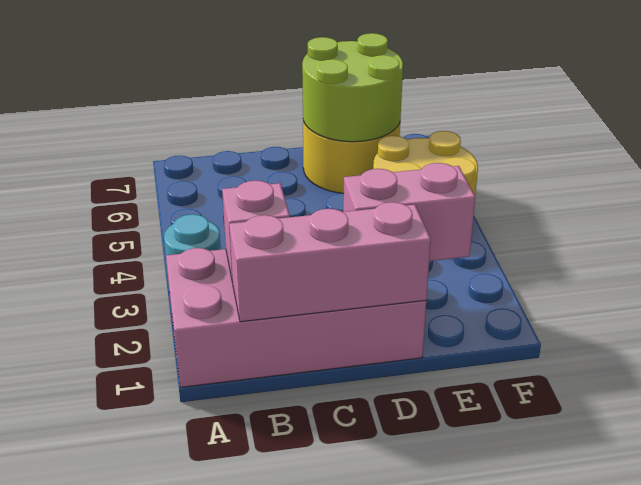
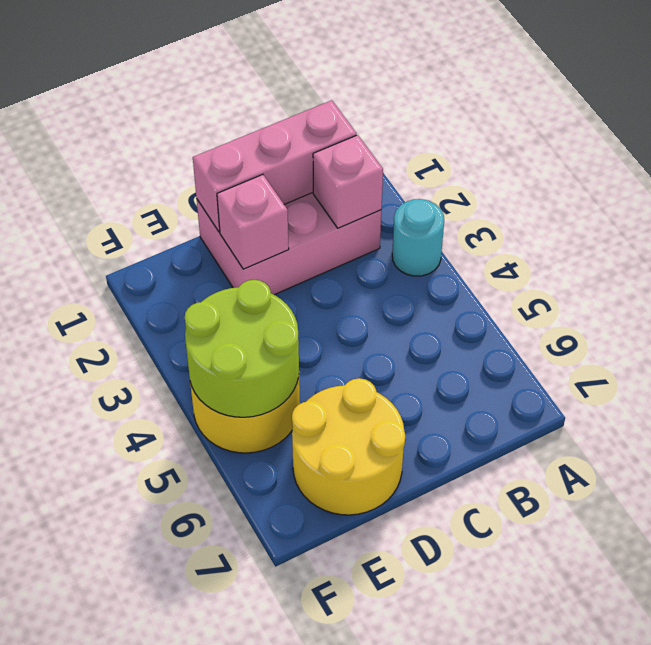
pink 2x4 brick [166,248,426,387] -> pink 2x3 brick [197,193,381,295]
pink 1x2 brick [343,163,475,261] -> pink 1x1 brick [217,175,289,269]
lime 2x2 round brick [302,33,403,142] -> lime 2x2 round brick moved to [185,280,299,417]

